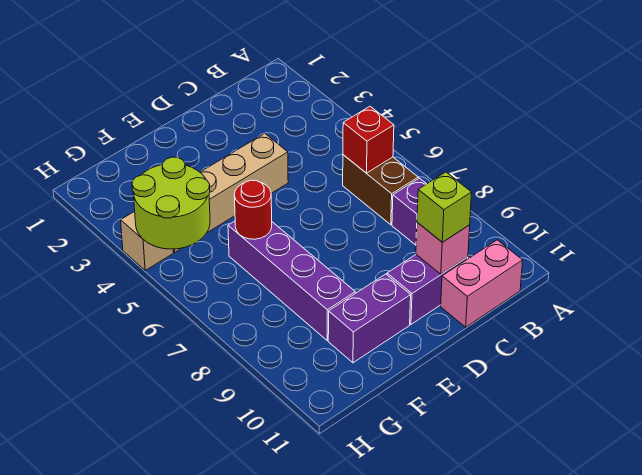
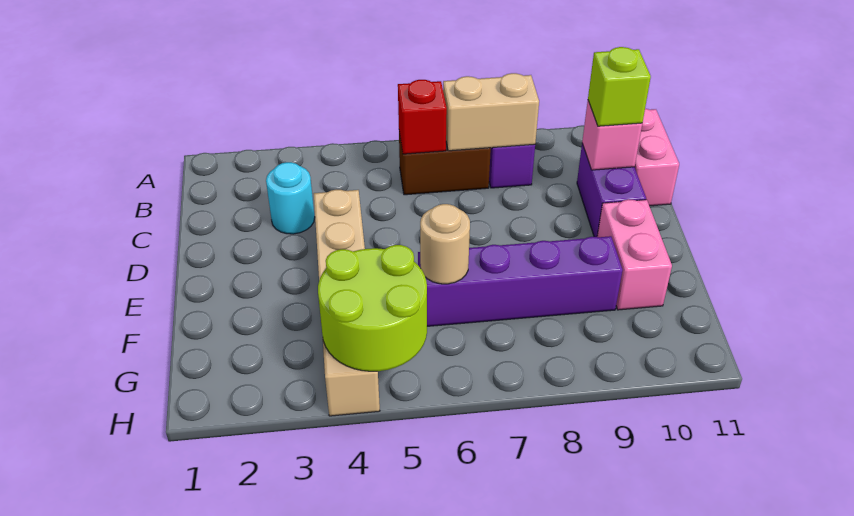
none -> tan 1x2 brick [443,73,539,151]
none -> cyan 1x1 round brick [266,162,315,234]
purple 1x2 brick [328,274,411,363] -> pink 1x2 brick [597,199,672,310]
red 1x1 round brick [234,180,272,239] -> tan 1x1 round brick [420,204,470,284]

